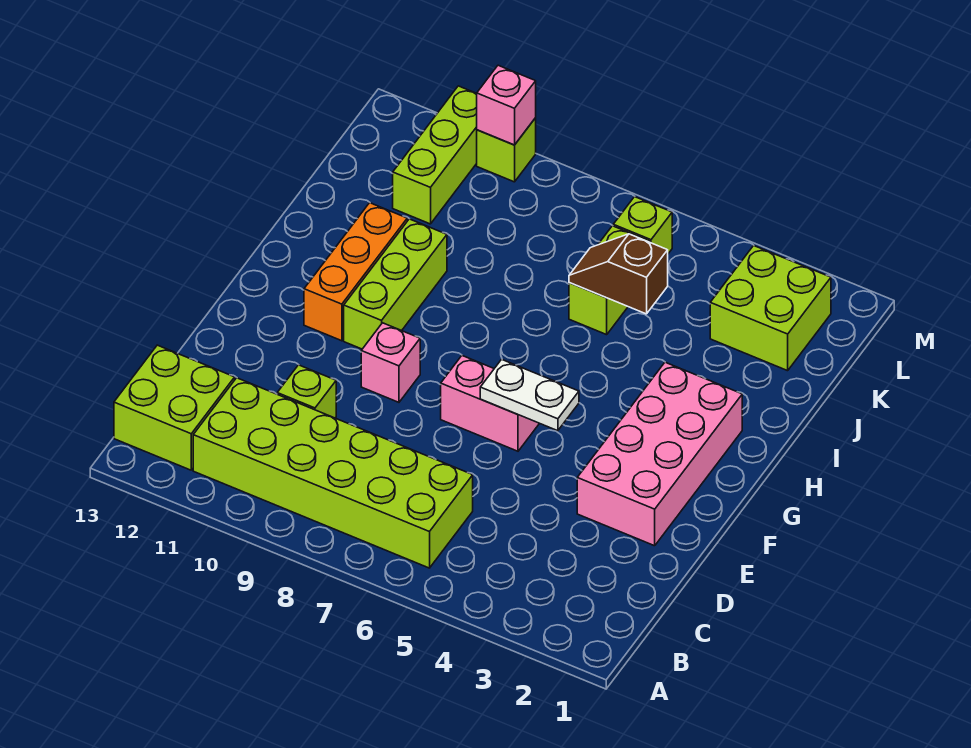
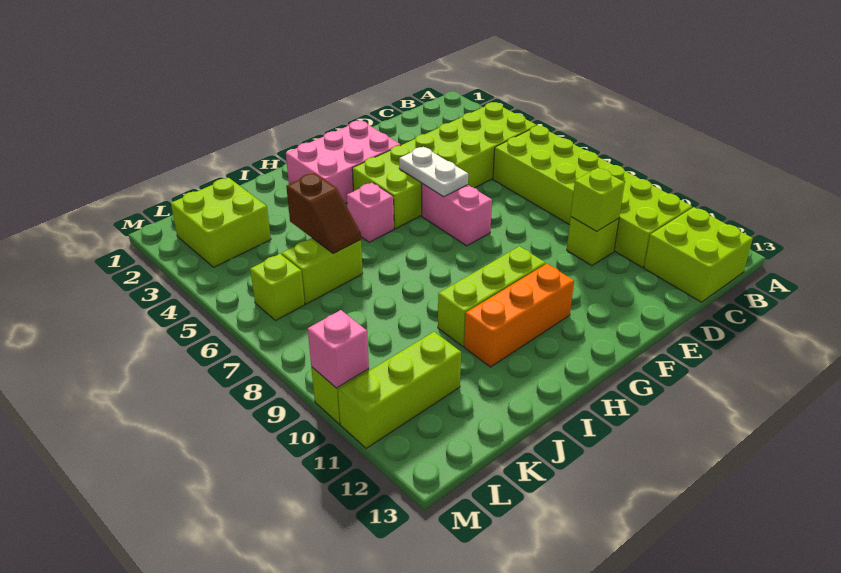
none -> lime 2x6 brick [352,102,537,229]
none -> lime 1x1 brick [571,168,625,231]
pink 2x4 brick [577,362,742,546] -> pink 2x3 brick [286,121,401,204]
pink 1x1 brick [361,323,420,402] -> pink 1x1 brick moved to [347,183,394,242]

